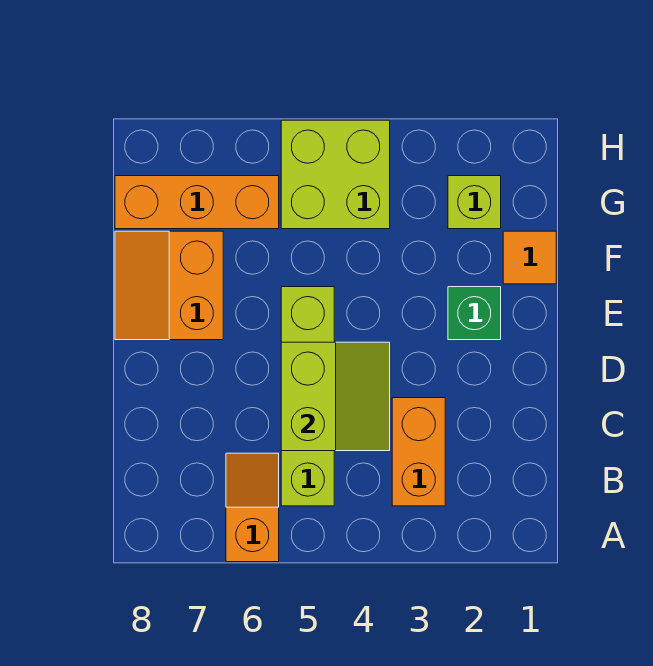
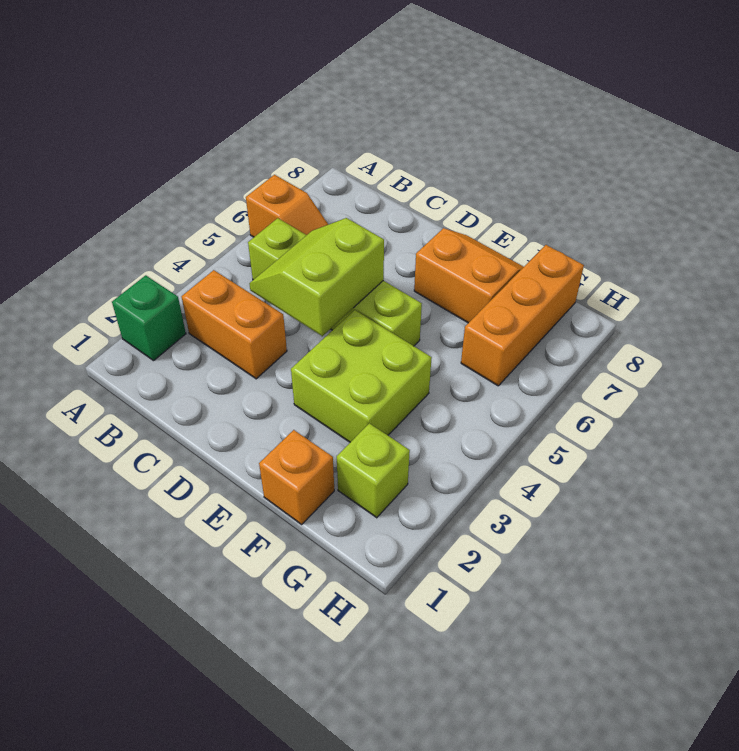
lime 2x2 slope [281,342,390,451] -> lime 2x2 slope turned to [249,218,384,336]
green 1x1 brick [448,287,501,340] -> green 1x1 brick moved to [112,275,186,361]
orange 1x1 tile [503,231,556,284] -> orange 1x1 brick [259,430,334,524]
lime 2x2 brick [281,120,390,229] -> lime 2x2 brick moved to [291,310,432,442]

